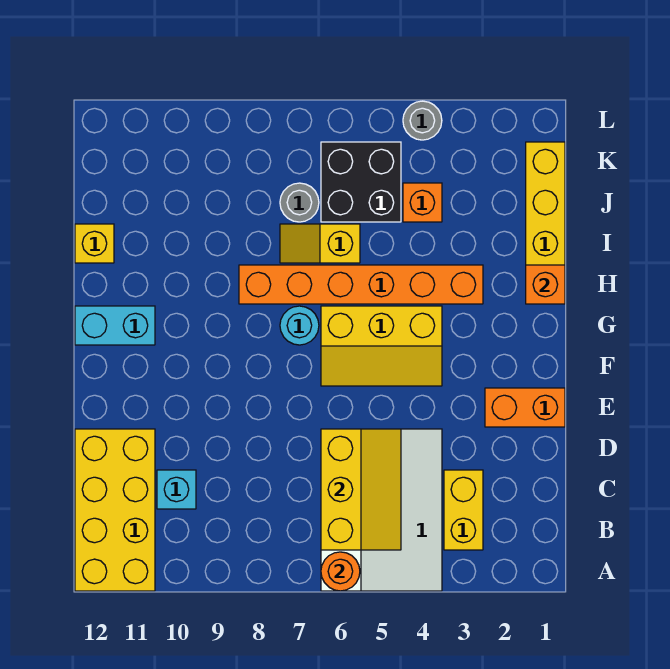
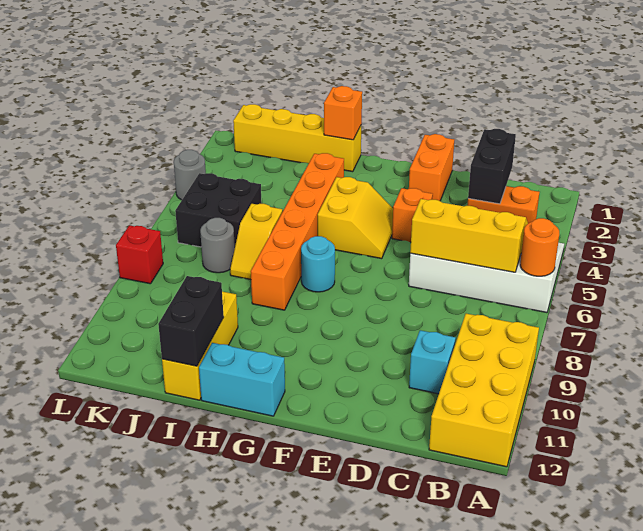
yellow 2x4 brick [75,429,155,591] -> yellow 2x4 brick turned to [429,314,539,467]
yellow 1x2 brick [444,470,483,550] -> orange 1x2 brick [467,186,539,223]
none -> black 1x2 brick [468,129,516,204]
yellow 2x3 slope [321,306,442,386] -> yellow 2x2 slope [318,177,393,259]
cyan 1x2 brick [75,306,155,345] -> cyan 1x2 brick turned to [199,343,285,416]
none -> black 1x2 brick [158,276,224,366]
yellow 1x1 brick [75,224,114,263] -> yellow 1x3 brick [162,292,238,400]
orange 1x1 brick [403,183,442,222] -> orange 1x1 brick moved to [392,188,433,242]
none -> red 1x1 brick [116,225,163,284]

